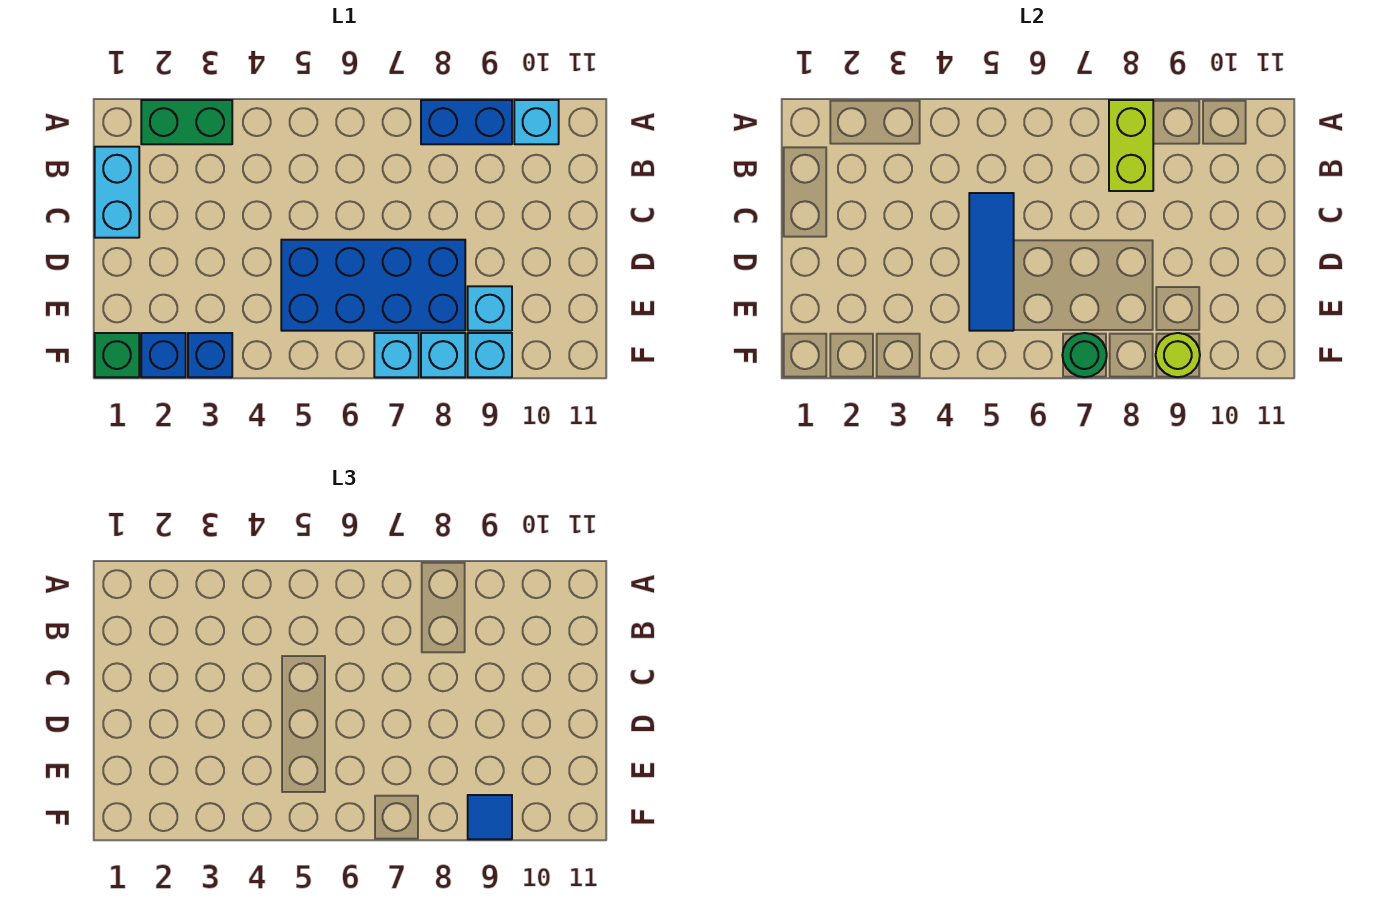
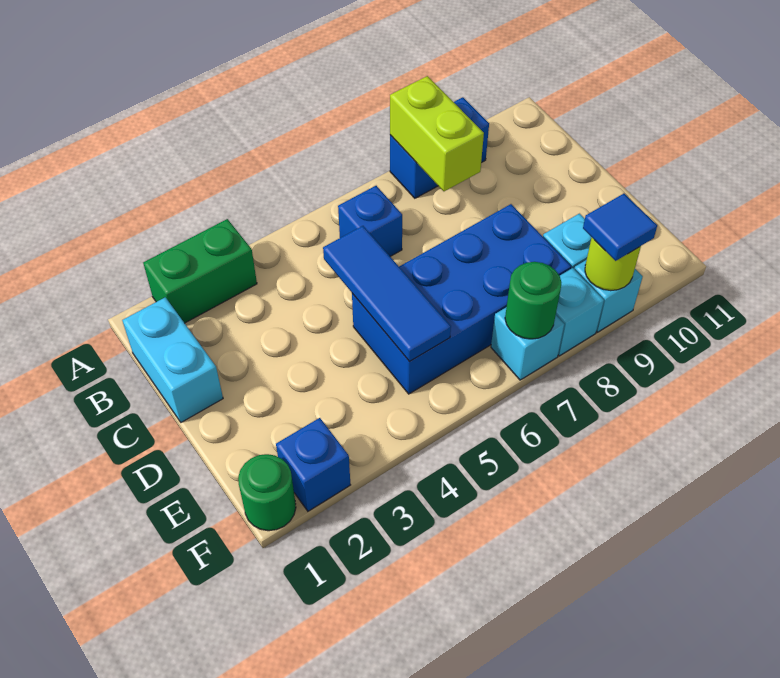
cyan 1x1 brick [514,100,559,144] -> none
green 1x1 brick [95,333,139,377] -> green 1x1 round brick [238,454,296,531]
blue 1x1 brick [188,333,232,377] -> blue 1x1 brick moved to [338,186,402,256]

